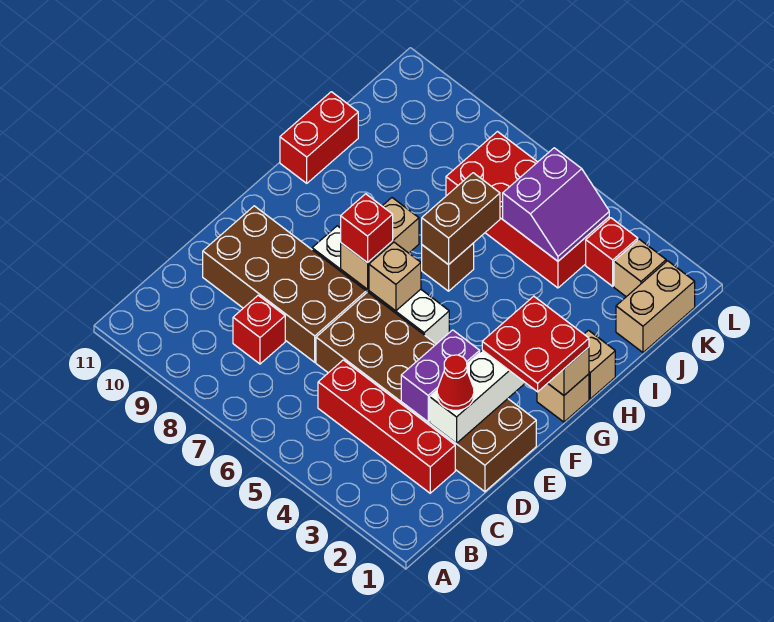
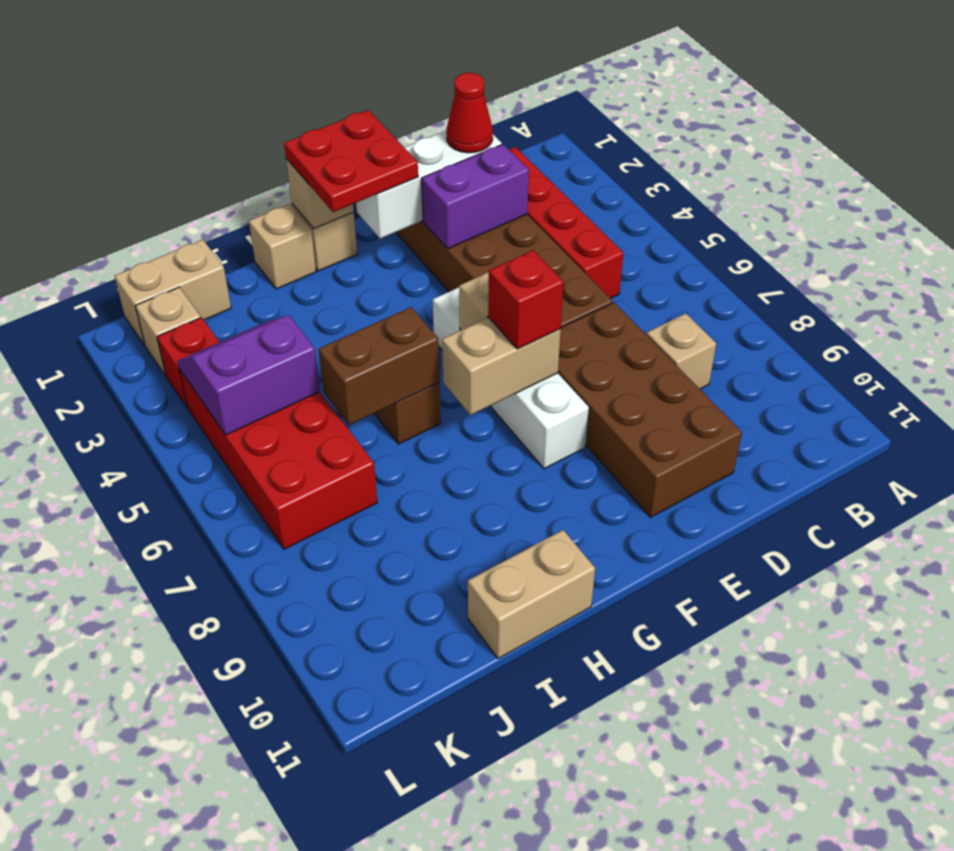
red 1x1 brick [233,295,285,364] -> tan 1x1 brick [646,313,716,389]
red 1x2 brick [280,92,358,183] -> tan 1x2 brick [468,530,595,659]

